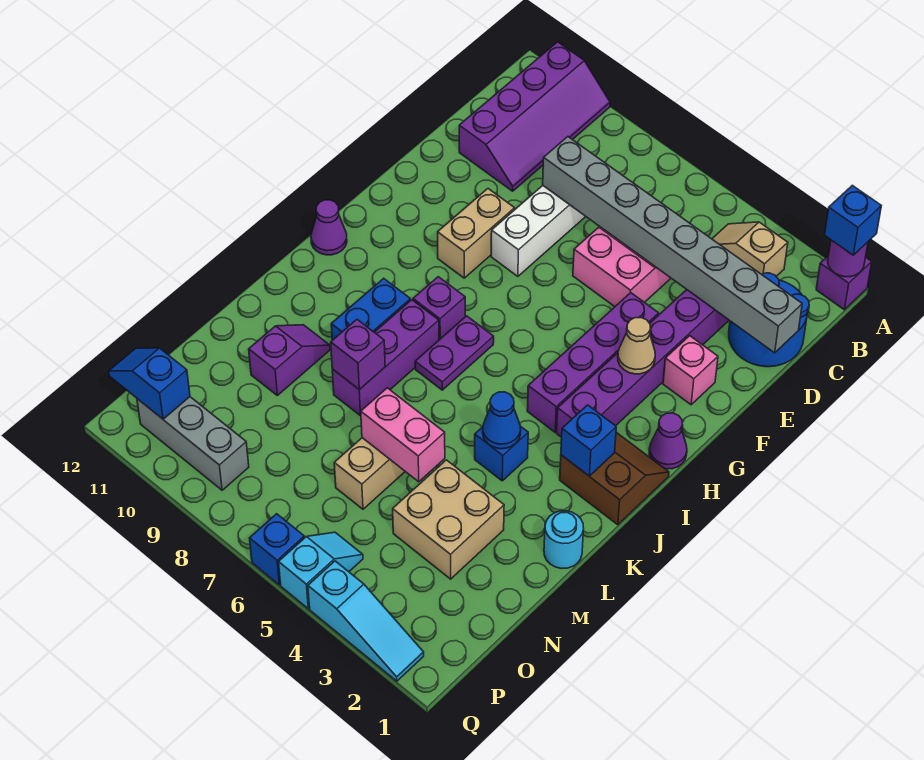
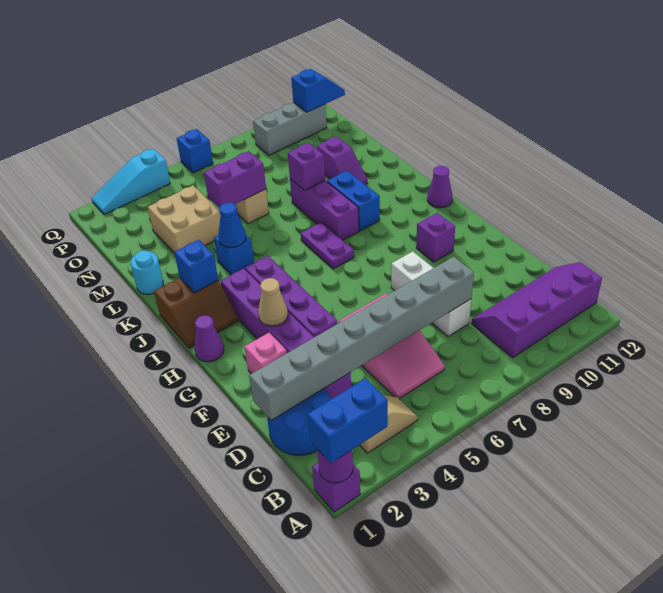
blue 1x1 brick [825,185,881,255] -> blue 1x2 brick [307,378,388,463]
purple 2x4 slope [459,42,610,191] -> purple 2x4 slope turned to [471,262,602,358]
tan 1x2 brick [438,189,515,278] -> none
purple 1x1 brick [413,277,465,340] -> purple 1x1 brick moved to [416,213,455,262]
pink 1x2 brick [361,388,445,482] -> purple 1x2 brick [204,151,266,208]
cyan 1x2 slope [279,532,363,609] -> none

